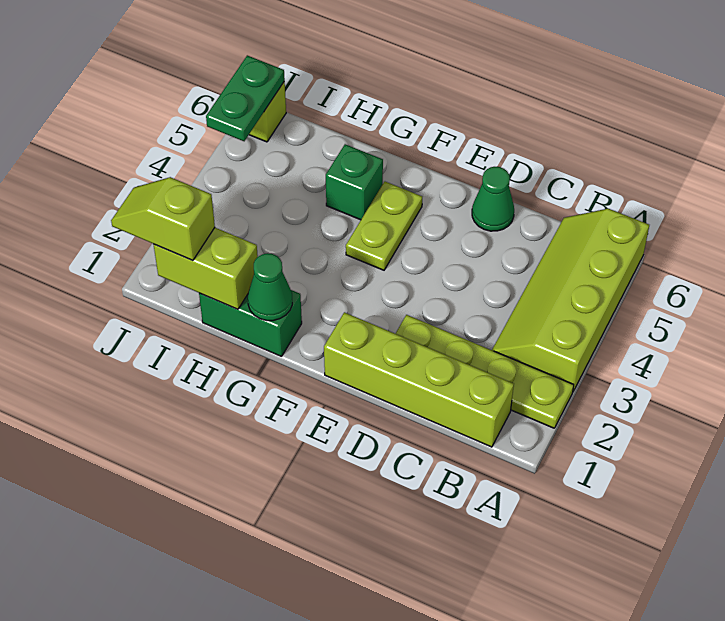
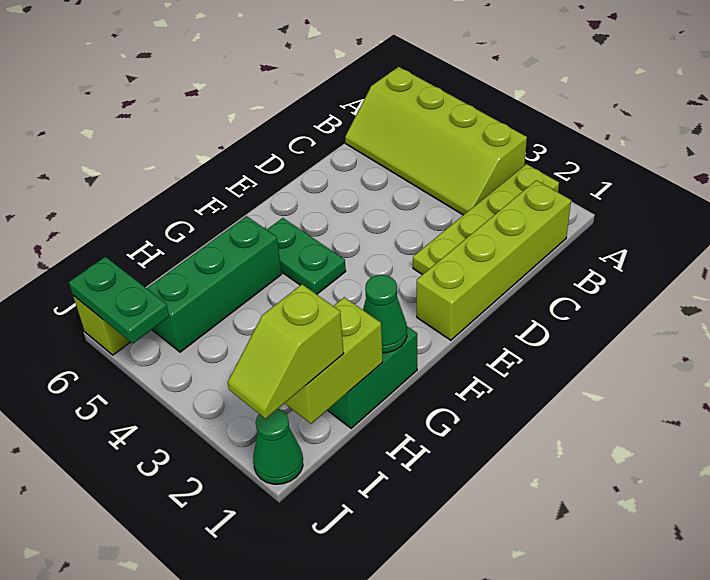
green 1x1 cone [472,167,514,231] -> green 1x1 cone moved to [253,409,303,484]
lime 1x2 plate [346,182,422,270] -> green 1x2 plate [267,218,346,294]
green 1x1 brick [326,144,383,220] -> green 1x3 brick [147,216,282,352]

